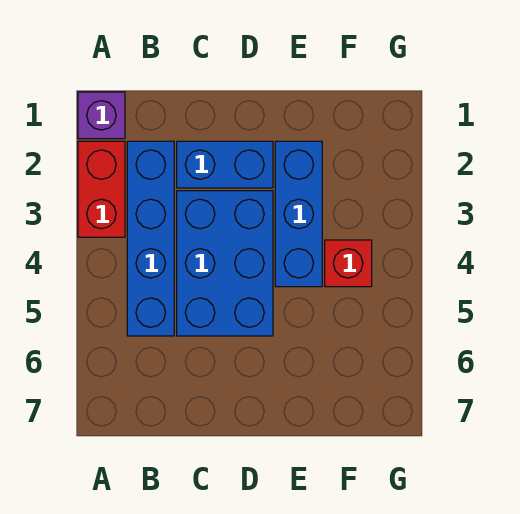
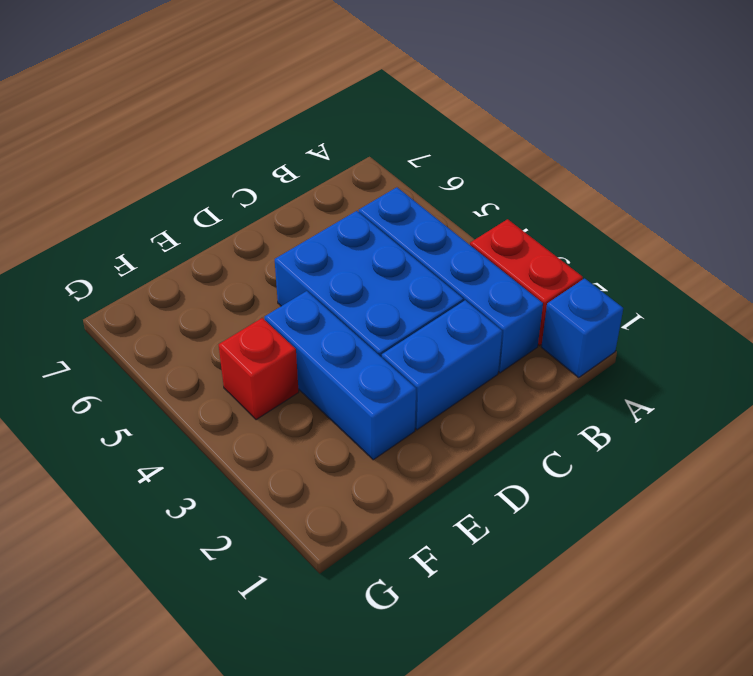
purple 1x1 brick [78,92,125,139] -> blue 1x1 brick [541,278,623,377]

